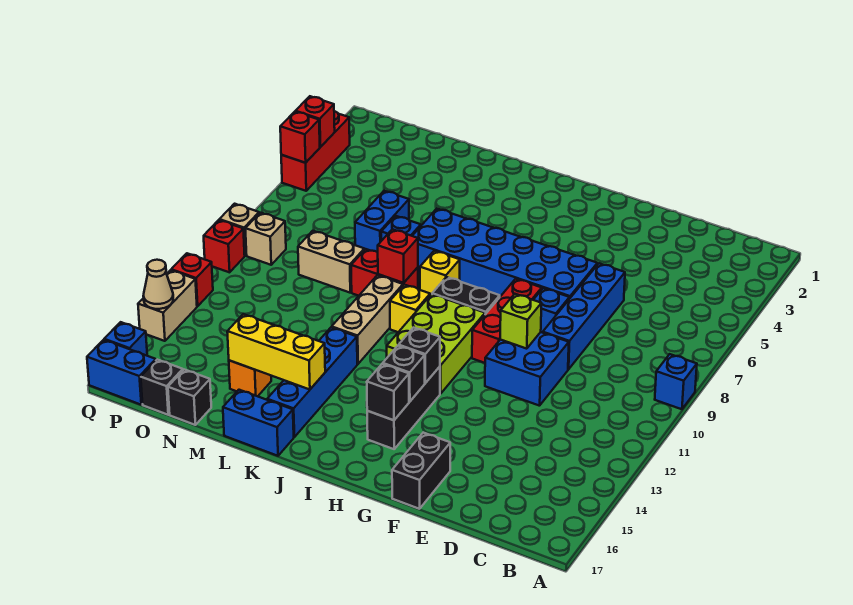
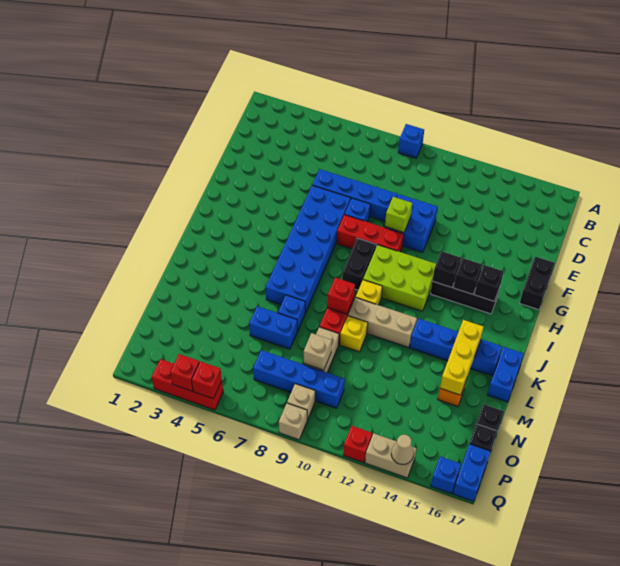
black 1x2 brick [392,433,450,509] -> black 1x2 brick turned to [520,257,555,310]
yellow 1x1 brick [420,251,460,295] -> yellow 1x1 brick moved to [340,316,368,352]
none -> tan 1x1 brick [304,333,332,370]
none -> blue 1x4 brick [253,350,345,408]
red 1x1 brick [204,220,245,272] -> none

